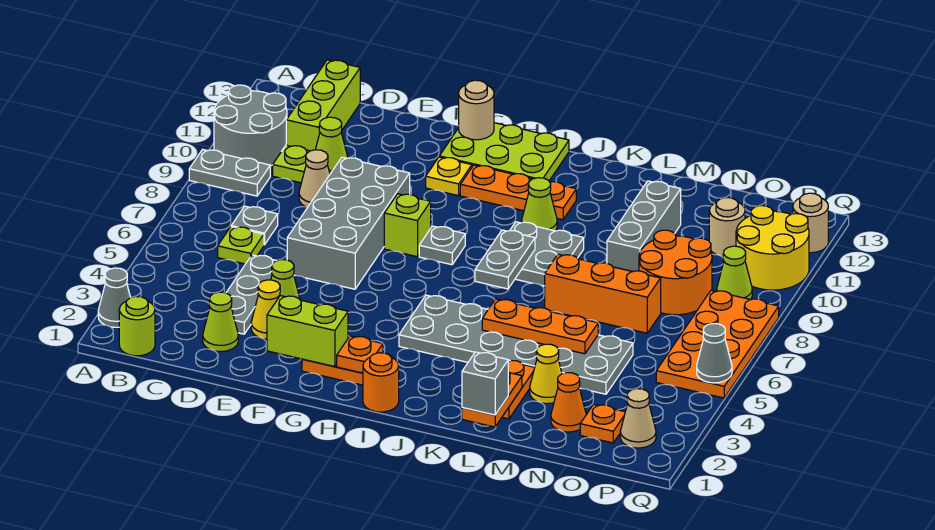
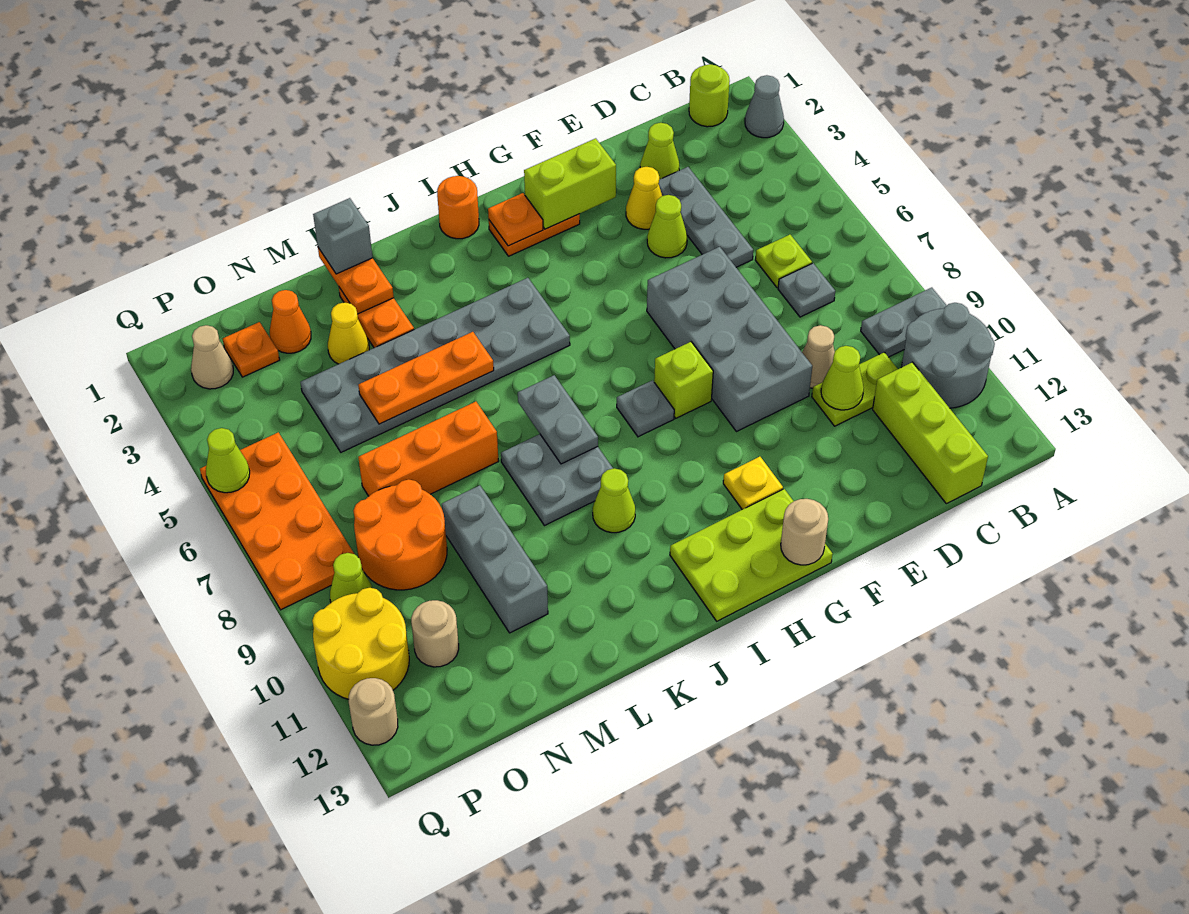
orange 1x3 plate [460,165,576,220] -> none
grey 1x1 cone [697,324,732,383] -> lime 1x1 cone [206,428,250,493]

